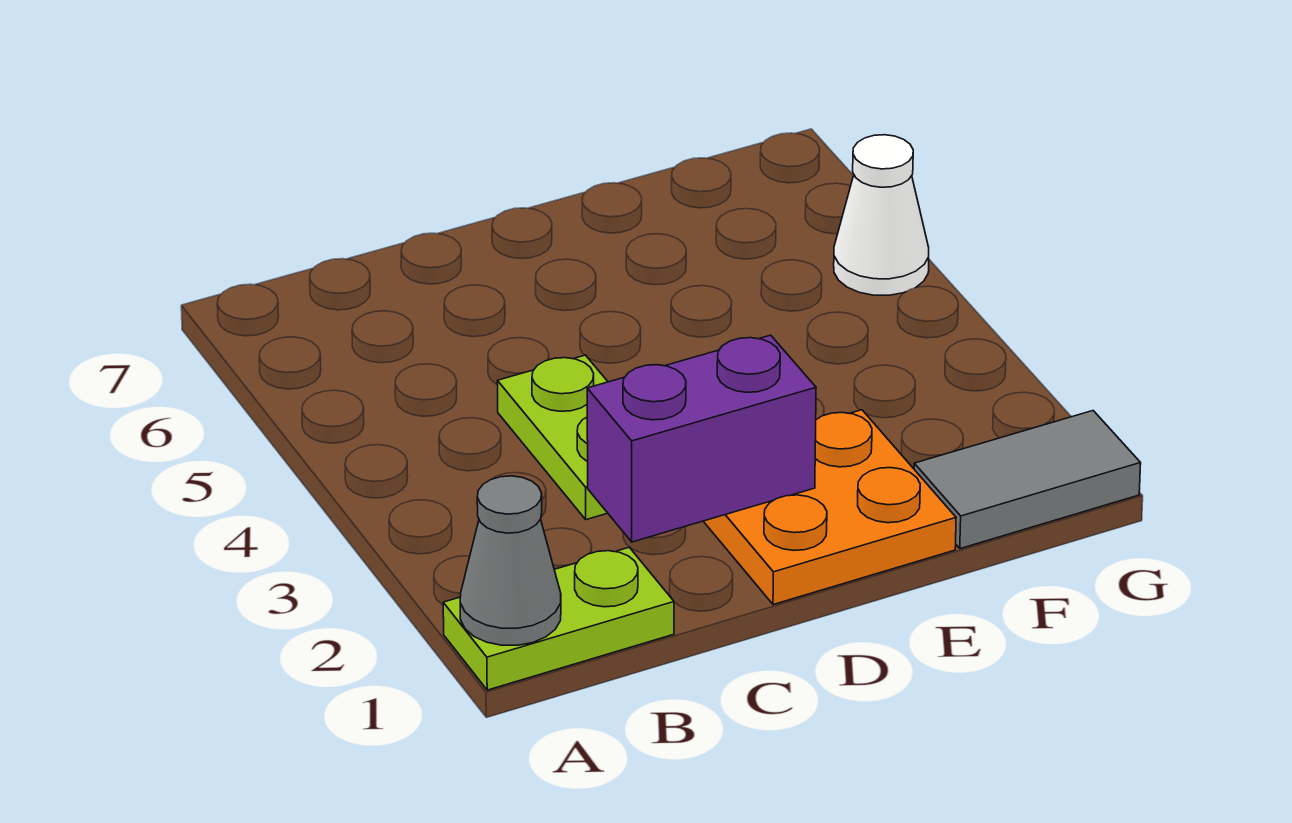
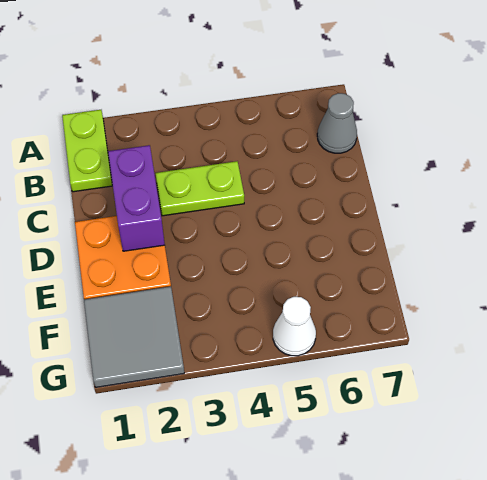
grey 1x1 cone [460,476,561,645] -> grey 1x1 cone moved to [317,93,357,153]
grey 1x2 tile [914,411,1141,549] -> grey 2x2 tile [84,287,184,387]

